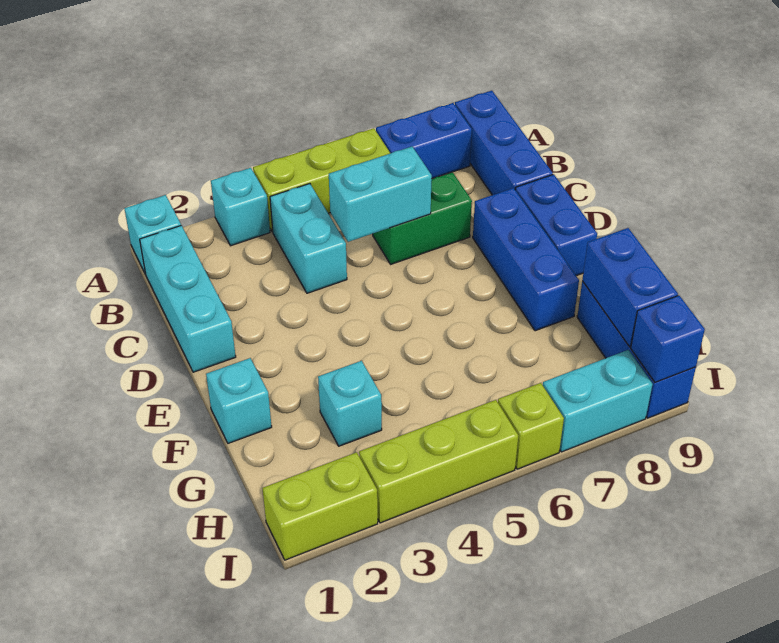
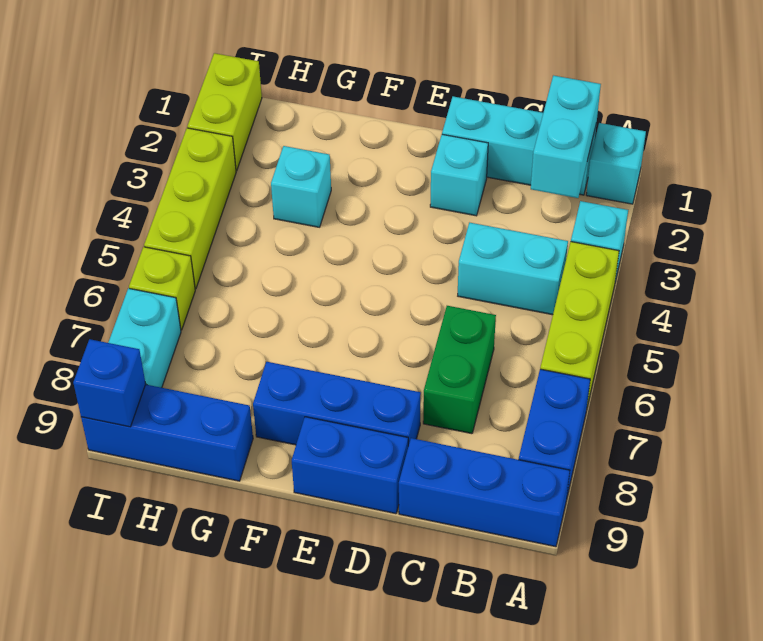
cyan 1x2 brick [329,147,432,242] -> cyan 1x2 brick moved to [531,75,601,198]
cyan 1x1 brick [206,358,272,443] -> cyan 1x1 brick moved to [430,134,488,216]
blue 1x2 brick [582,228,678,347] -> none

